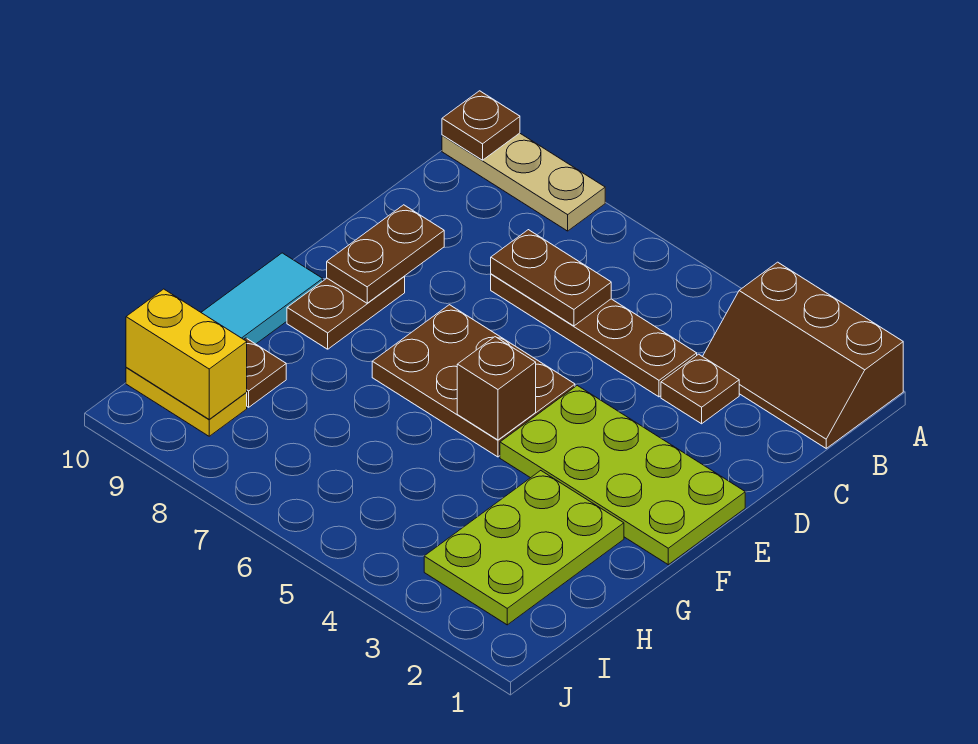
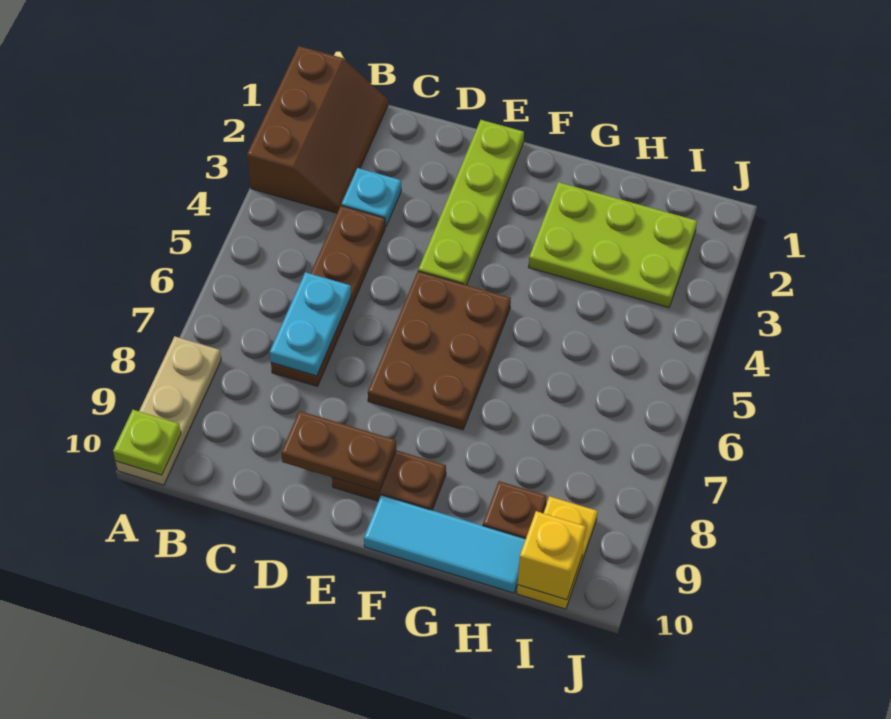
brown 1x1 plate [442,91,520,160] -> lime 1x1 plate [113,410,181,475]
brown 1x1 plate [661,354,739,424] -> cyan 1x1 plate [342,168,401,227]
brown 1x2 plate [491,230,611,326] -> cyan 1x2 plate [270,272,351,376]
lime 2x4 plate [500,386,745,565] -> lime 1x4 plate [418,120,524,285]
brown 1x1 brick [457,337,536,440] -> none
yellow 1x2 brick [126,289,247,419] -> yellow 1x1 brick [518,511,586,600]

